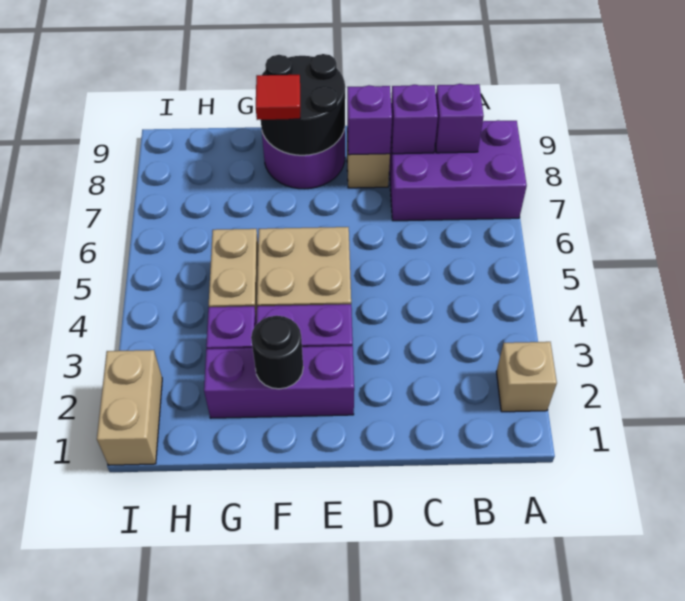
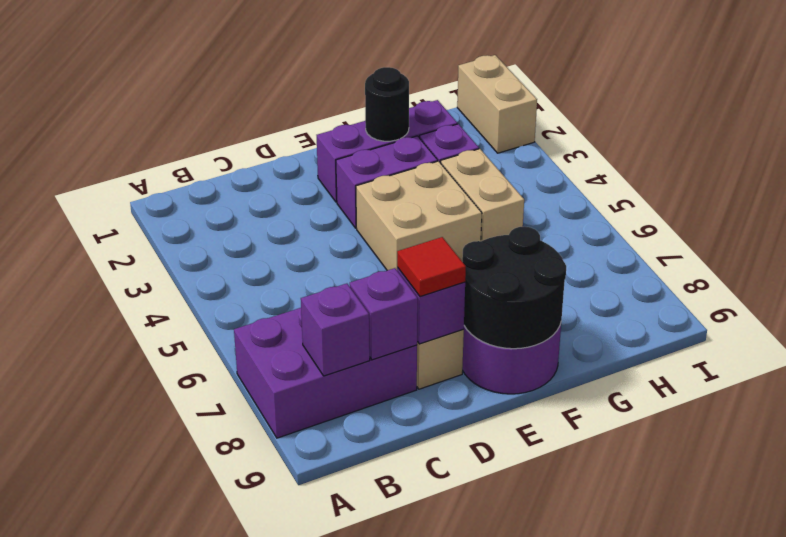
tan 1x1 brick [496,342,557,412] -> none
red 1x1 tile [256,75,300,120] -> red 1x1 tile moved to [397,237,466,297]

